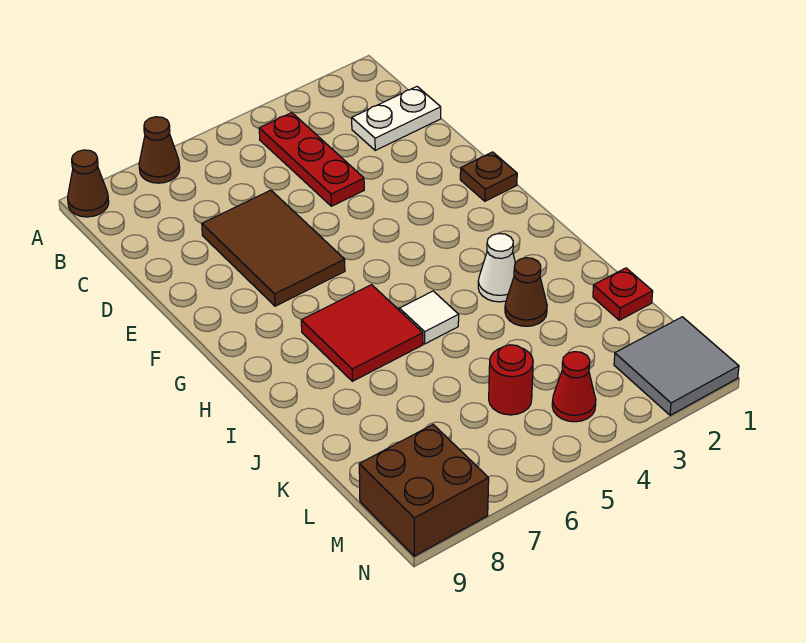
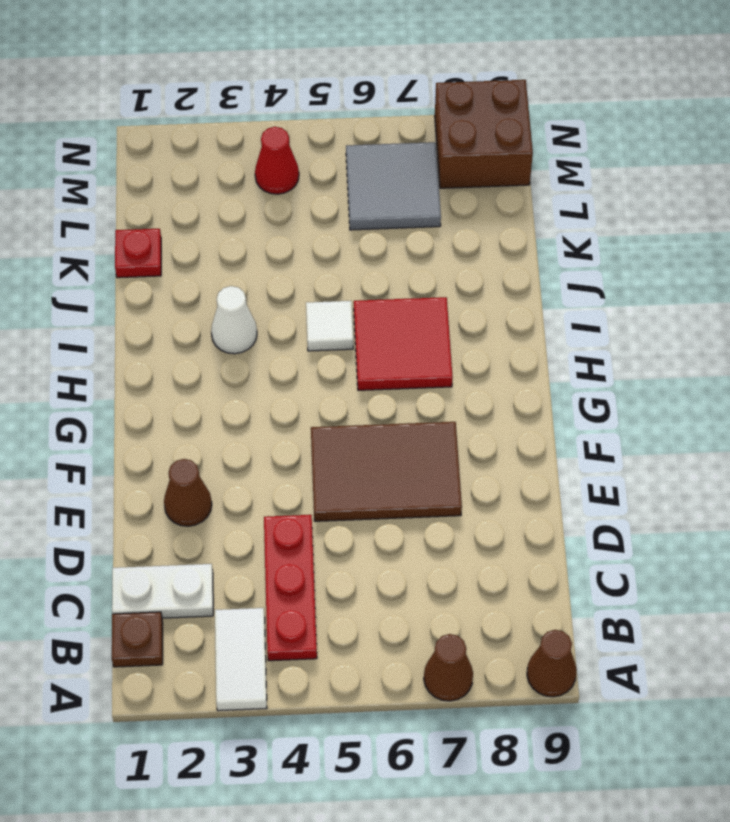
none -> white 1x2 tile [215,608,267,711]
brown 2x3 tile [202,190,345,306] -> brown 2x3 tile turned to [311,422,462,521]
brown 1x1 plate [460,152,517,201] -> brown 1x1 plate moved to [112,612,163,667]
brown 1x1 cone [505,258,547,326] -> brown 1x1 cone moved to [164,459,212,526]
red 1x1 round brick [489,345,533,415] -> none
grey 2x2 tile [614,317,739,415] -> grey 2x2 tile moved to [346,142,441,230]

